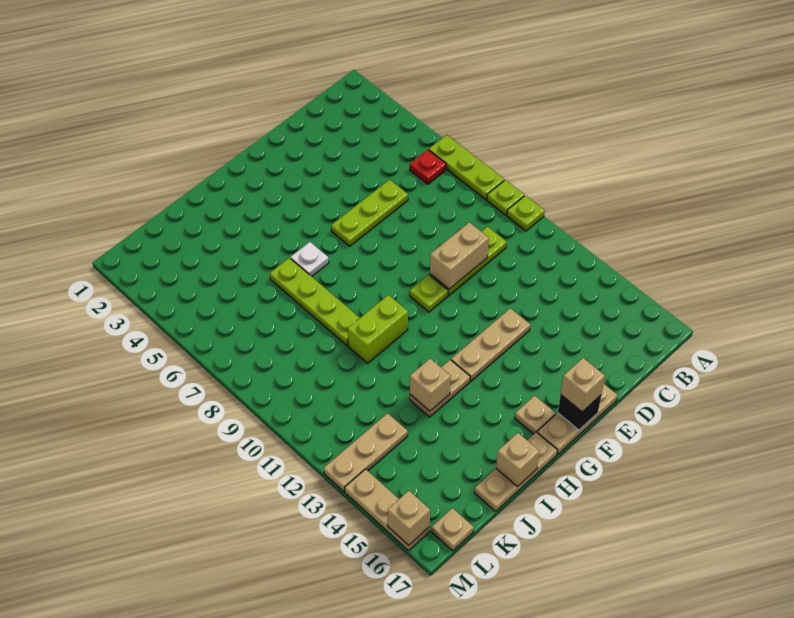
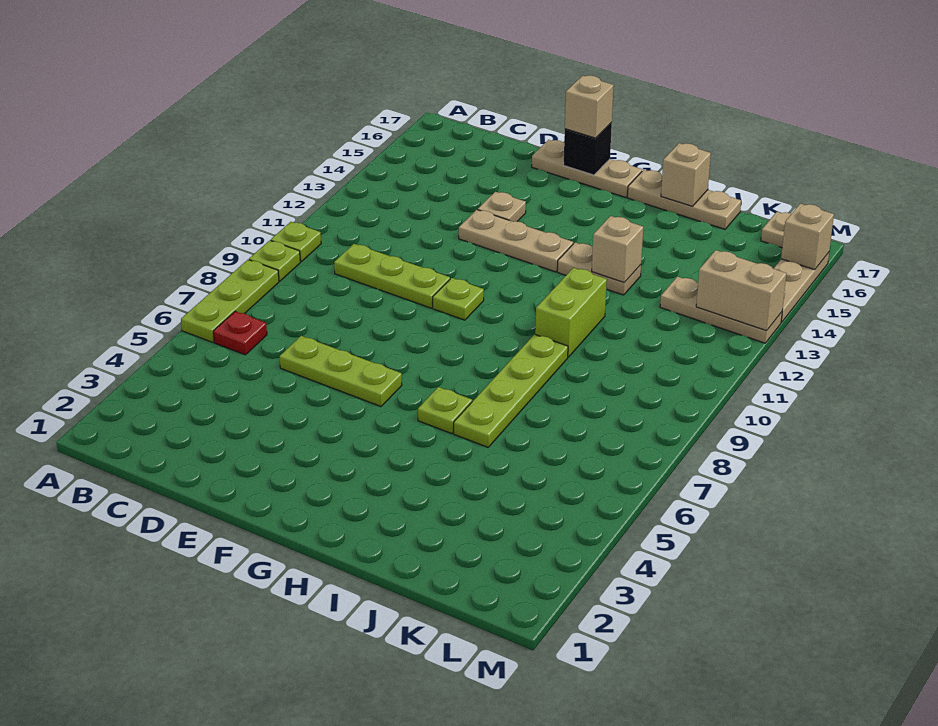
tan 1x2 brick [430,222,489,289] -> tan 1x2 brick moved to [696,250,786,331]
tan 1x1 plate [515,396,556,434] -> tan 1x1 plate moved to [478,192,526,222]
white 1x1 plate [290,242,329,277] -> lime 1x1 plate [418,387,472,434]
lime 1x2 brick [348,295,408,363] -> lime 1x2 brick turned to [535,268,607,357]

